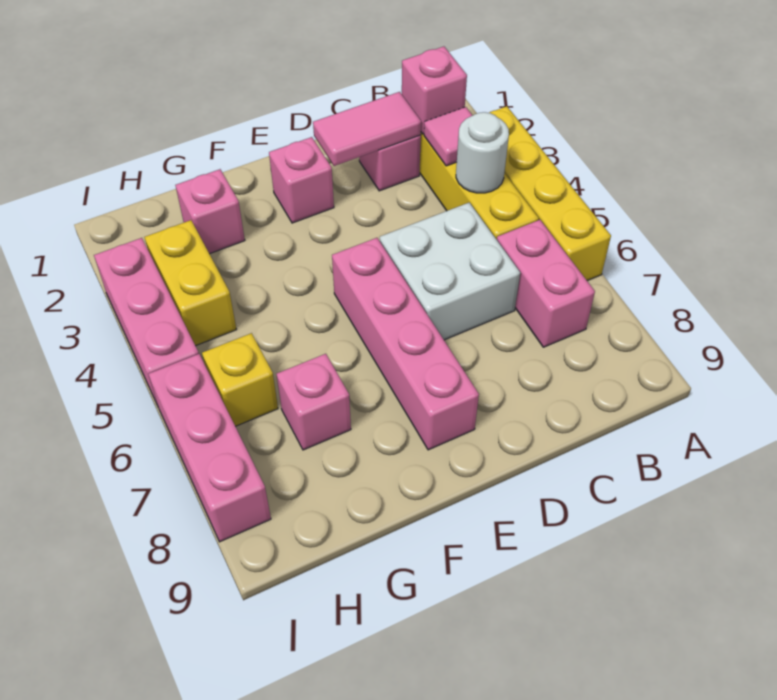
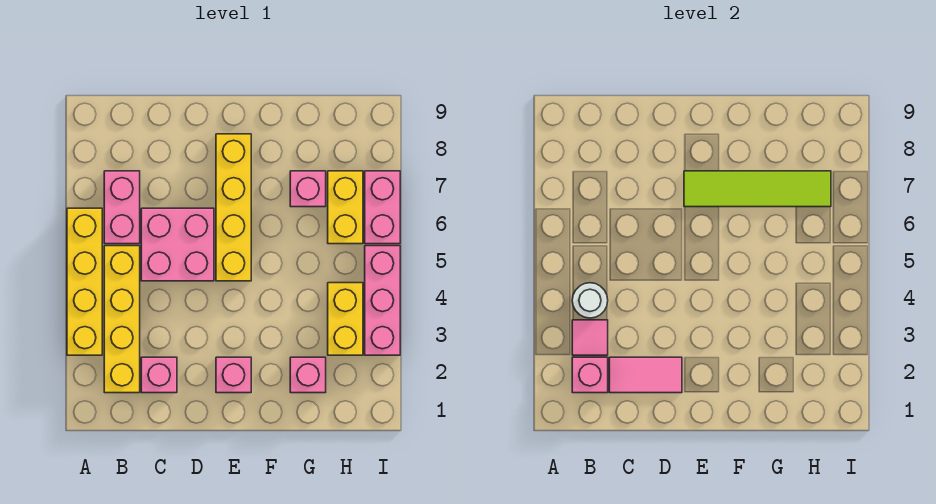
white 2x2 brick [380,203,520,340] -> pink 2x2 brick [141,208,214,281]
pink 1x4 brick [332,238,479,450] -> yellow 1x4 brick [216,134,251,281]
none -> lime 1x4 tile [684,171,831,207]
yellow 1x1 brick [202,333,278,426] -> yellow 1x2 brick [328,171,363,244]
pink 1x3 brick [148,354,271,542] -> pink 1x2 brick [365,171,400,244]

